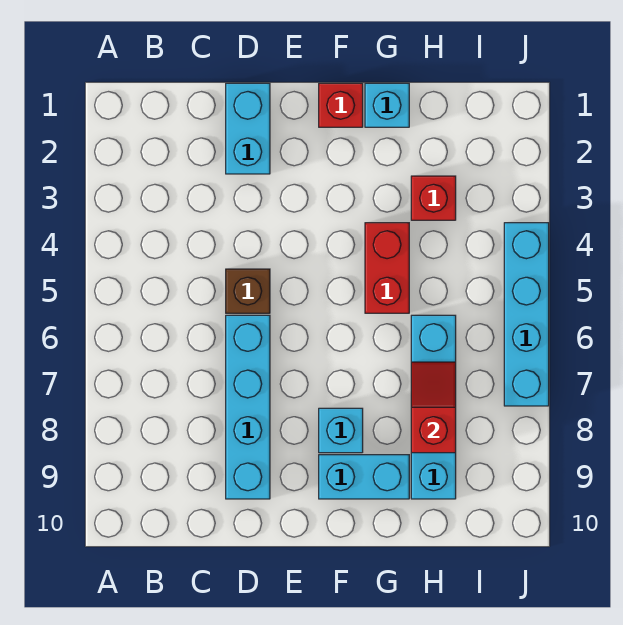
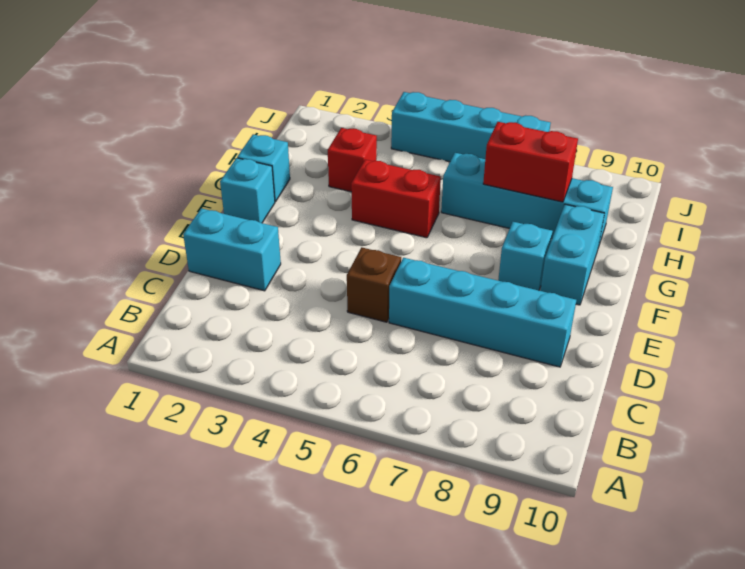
red 1x1 brick [319,83,363,127] -> cyan 1x1 brick [220,158,275,223]
red 1x2 slope [411,362,456,453] -> red 1x2 brick [483,122,578,202]

